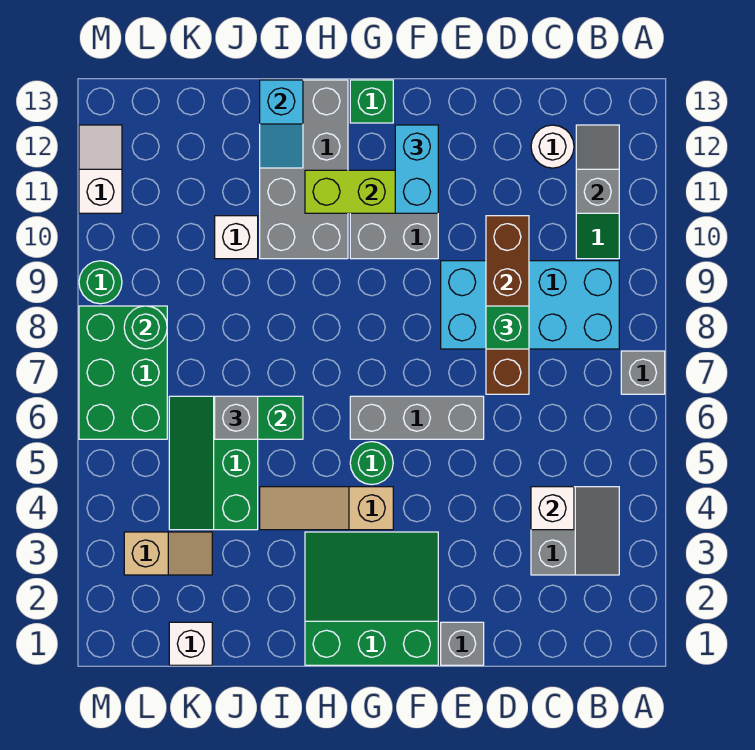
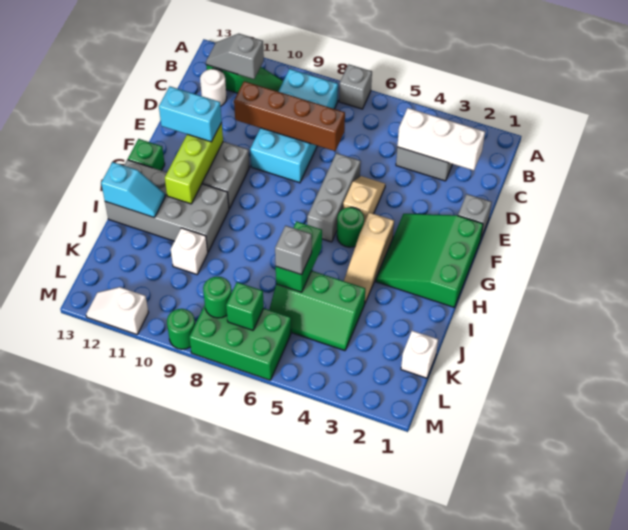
white 1x1 brick [531,487,574,530] -> white 1x3 brick [397,108,485,171]
green 1x1 brick [486,306,529,349] -> green 1x1 brick moved to [226,282,264,330]
tan 1x2 slope [124,532,212,575] -> tan 1x2 slope moved to [343,176,385,223]

